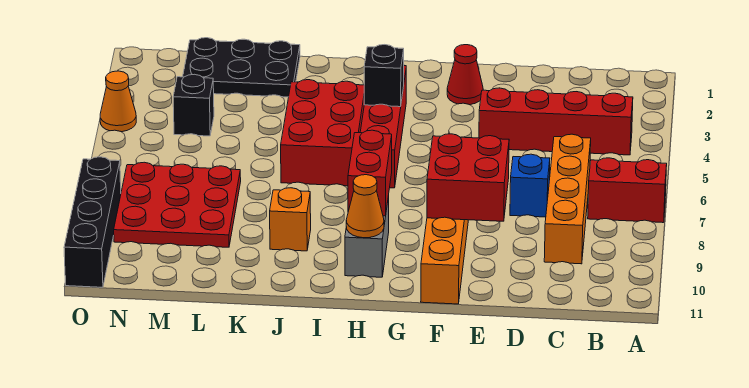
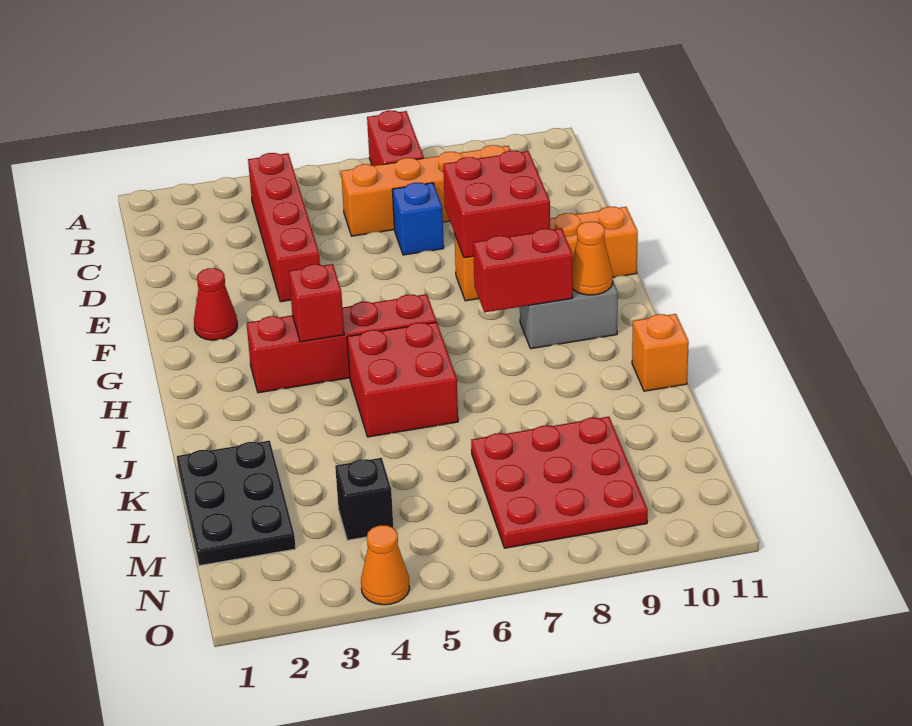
black 1x1 brick [364,45,404,107] -> red 1x1 brick [289,264,344,342]
red 2x3 brick [281,80,364,186] -> red 2x2 brick [347,322,458,437]
orange 1x1 brick [270,188,311,251] -> orange 1x1 brick moved to [632,314,689,391]
black 1x4 brick [64,157,121,287] -> none

